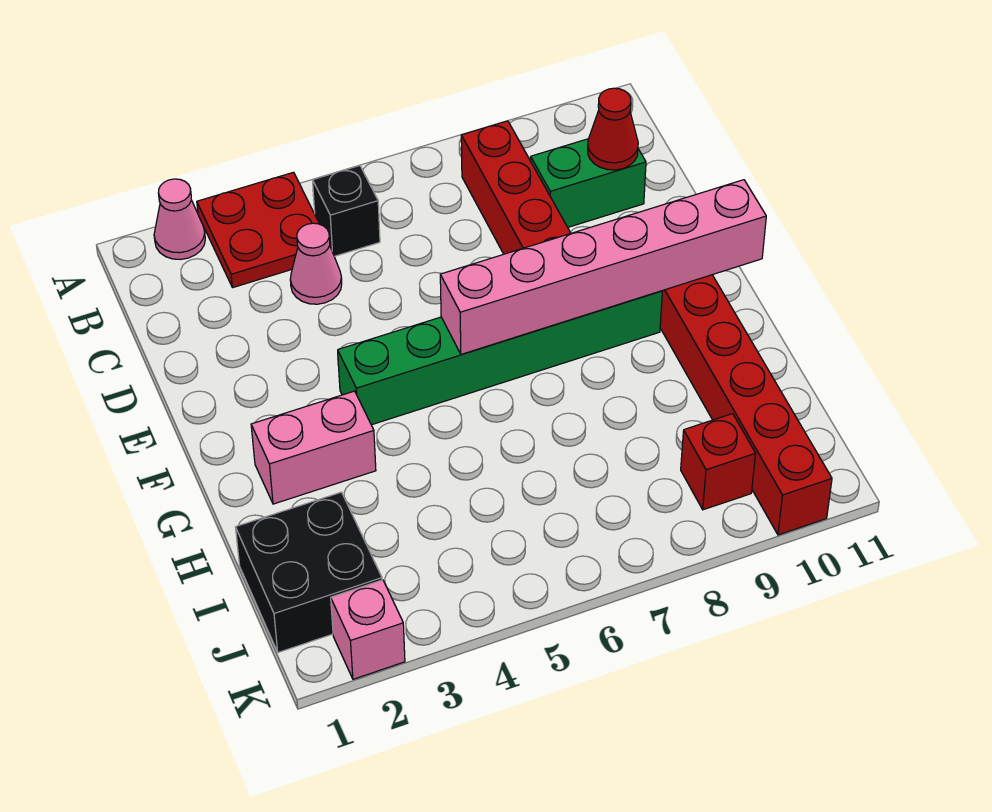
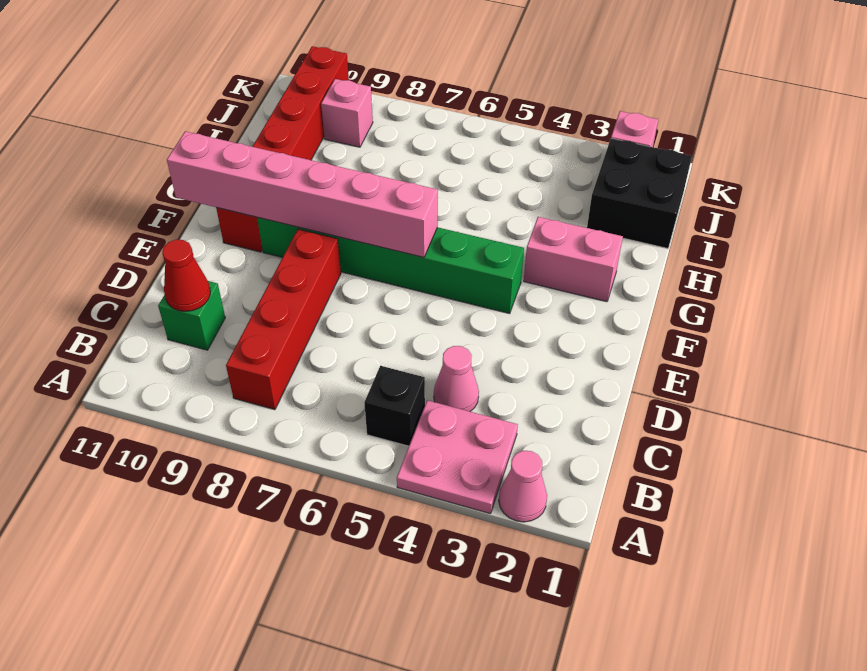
red 2x2 plate [197,172,319,288] -> pink 2x2 plate [397,400,518,514]
green 1x2 brick [531,139,646,227] -> green 1x1 brick [158,281,225,350]
red 1x1 brick [681,414,756,510] -> pink 1x1 brick [321,79,373,147]

